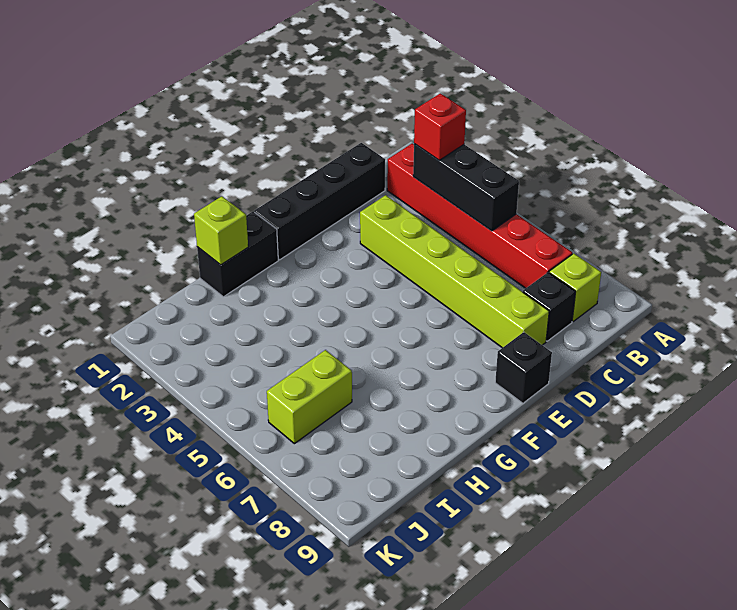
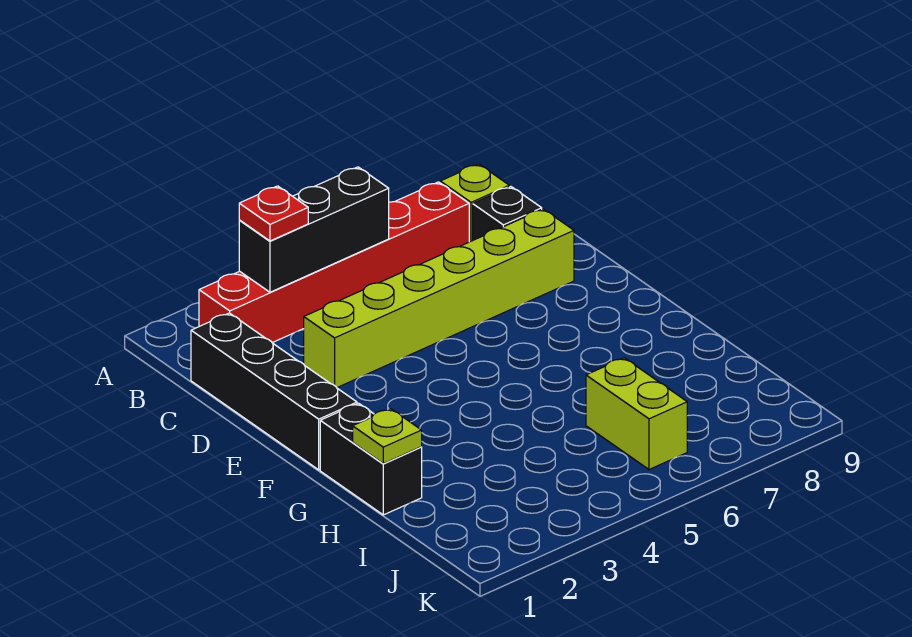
red 1x1 brick [414,93,466,160] -> red 1x1 plate [239,186,308,241]
black 1x1 brick [495,332,552,403] -> none
lime 1x1 brick [194,196,248,265] -> lime 1x1 plate [353,409,422,464]

